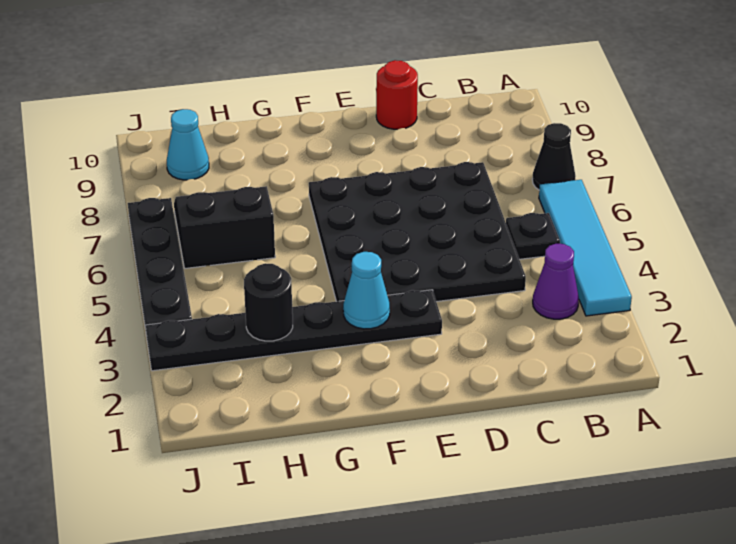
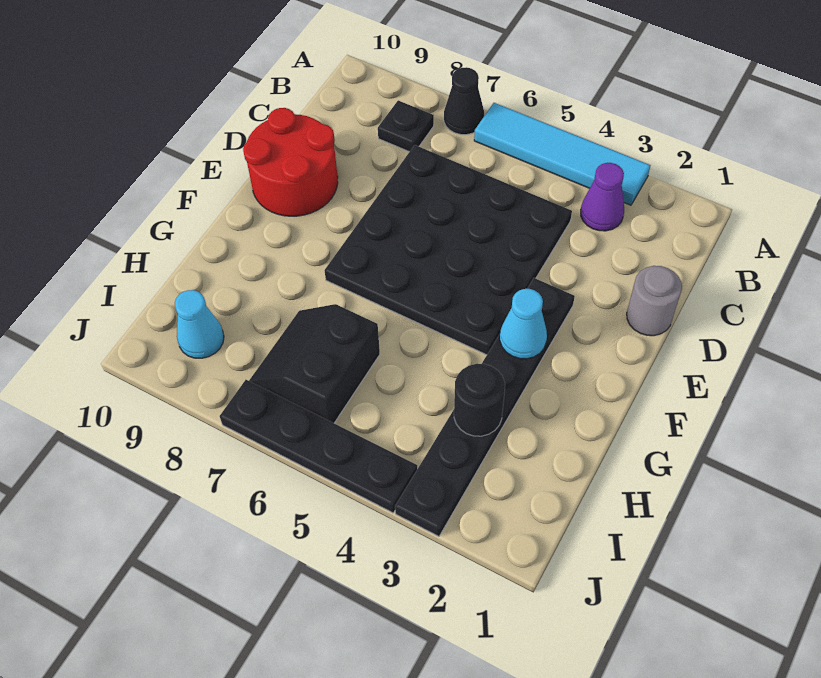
black 1x1 plate [506,213,560,259] -> black 1x1 plate moved to [378,100,434,152]
none -> grey 1x1 round brick [627,266,682,336]
red 1x1 round brick [376,60,418,129] -> red 2x2 round brick [243,108,338,216]

